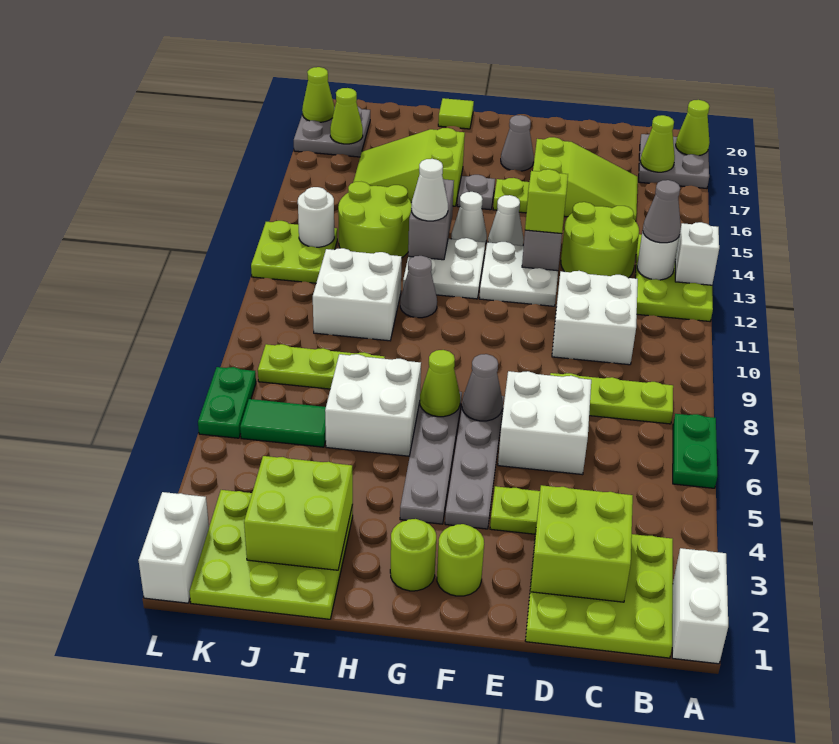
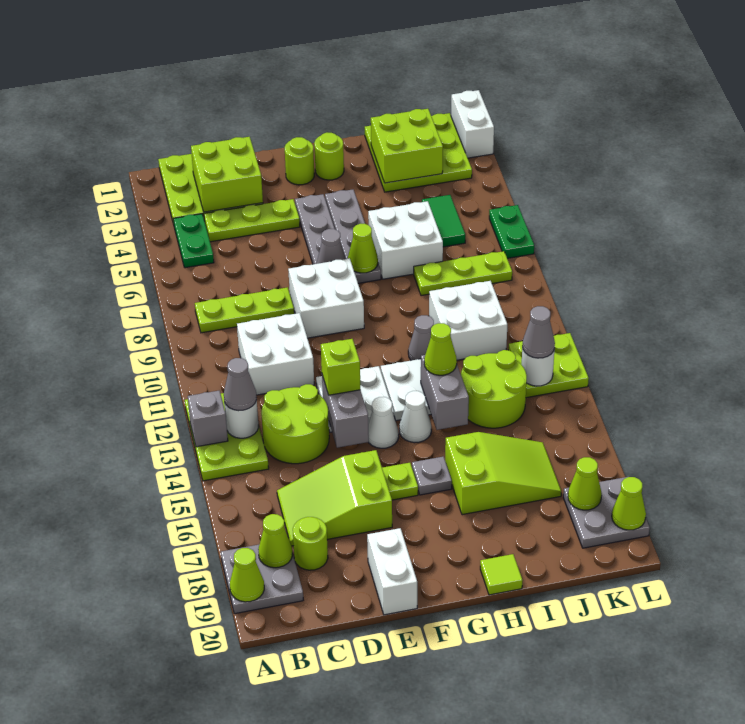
white 1x2 brick [672,548,728,664] -> white 1x2 brick moved to [367,528,417,615]
green 1x2 plate [673,414,717,488] -> green 1x2 plate moved to [173,214,214,268]
white 1x1 brick [675,222,719,285] -> grey 1x1 brick [188,391,228,447]
none -> lime 1x1 round brick [293,517,328,570]
white 2x2 brick [498,371,591,475] -> white 2x2 brick moved to [288,258,364,338]
grey 1x1 cone [501,115,534,171] -> grey 1x1 cone moved to [522,306,555,358]
white 1x1 cone [411,159,448,221] -> lime 1x1 cone [424,323,457,375]
green 1x2 tile [240,399,326,447] -> green 1x2 tile turned to [422,195,465,247]

